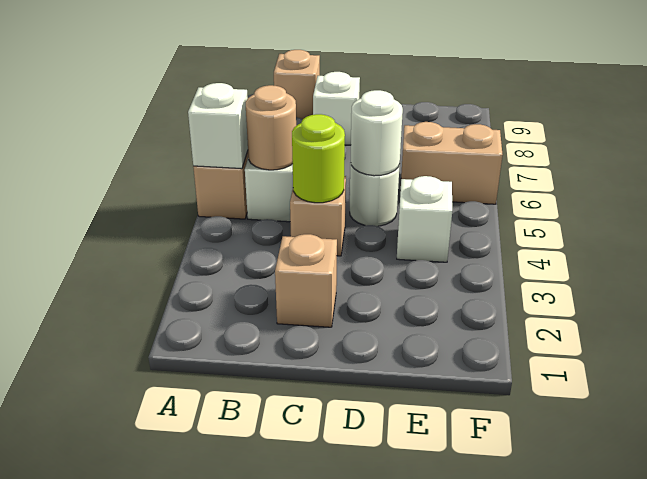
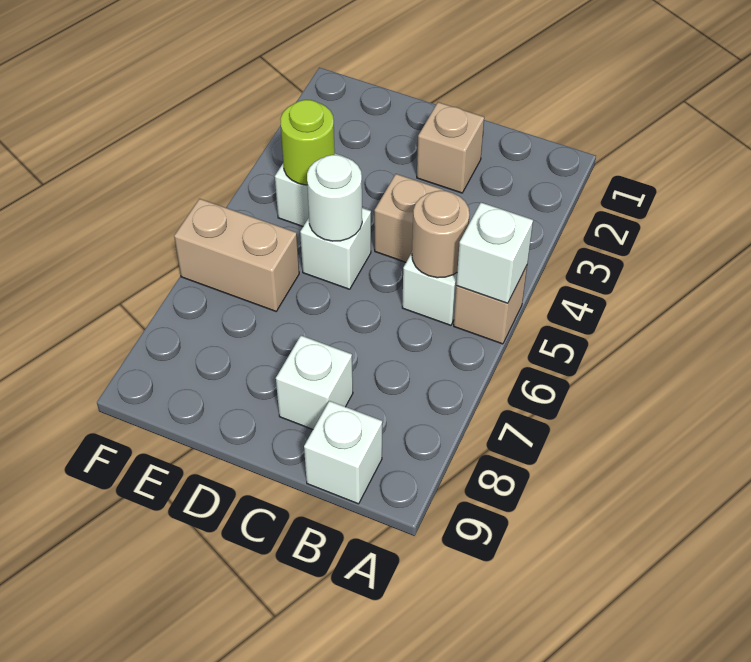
tan 1x1 brick [274,50,320,119] -> white 1x1 brick [304,401,382,504]
lime 1x1 round brick [292,114,345,203] -> lime 1x1 round brick moved to [280,100,335,185]
white 1x1 round brick [350,163,400,226] -> white 1x1 brick [300,208,371,289]

